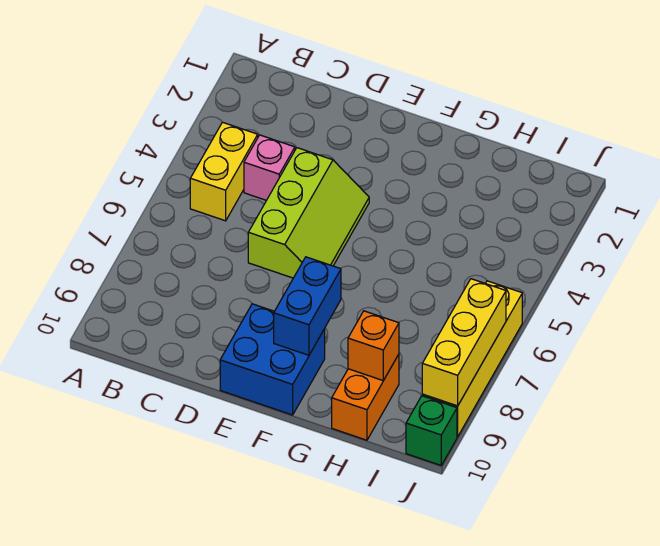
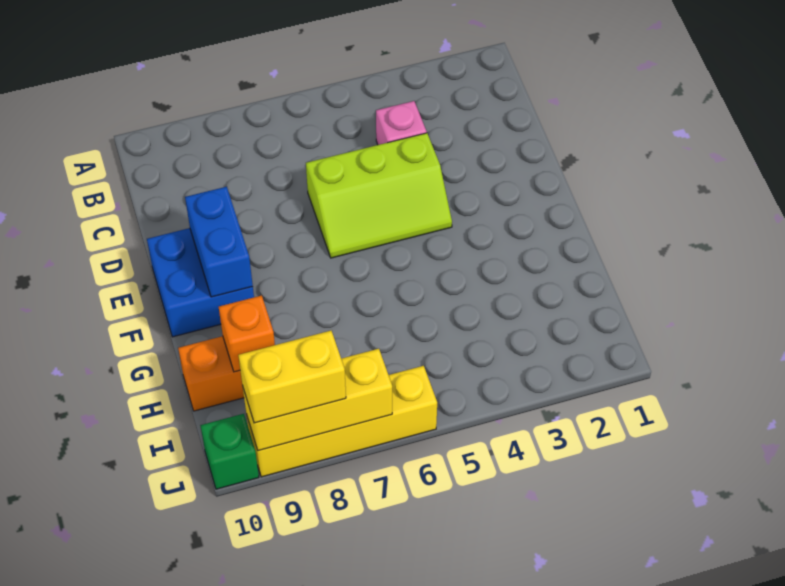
yellow 1x2 brick [190,122,258,221] -> yellow 1x2 brick moved to [238,331,346,423]
blue 1x2 brick [274,257,341,355] -> blue 1x2 brick turned to [185,187,253,297]

